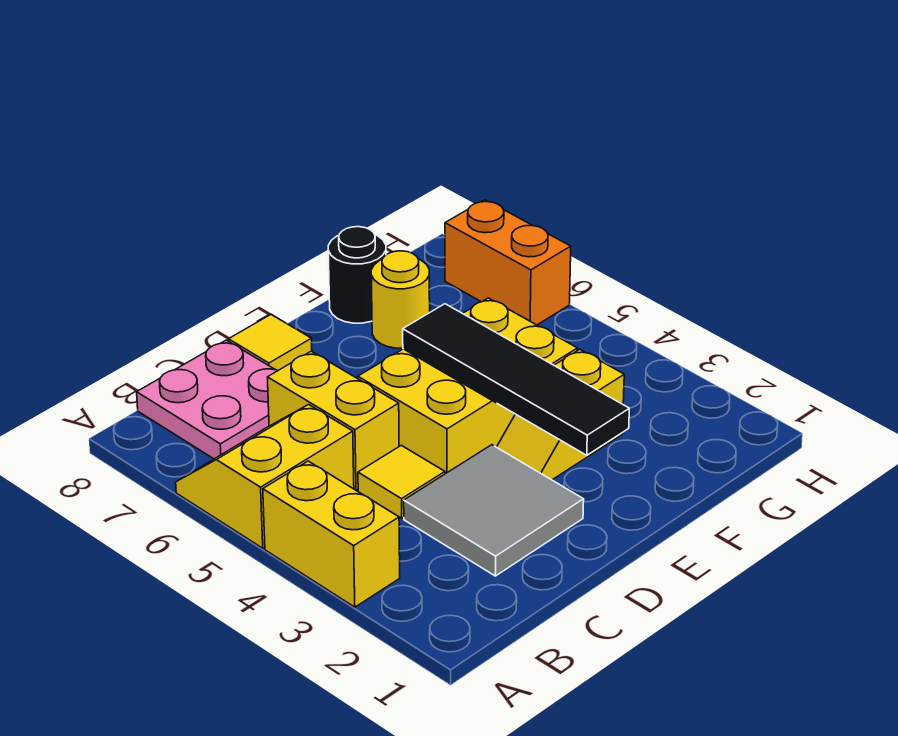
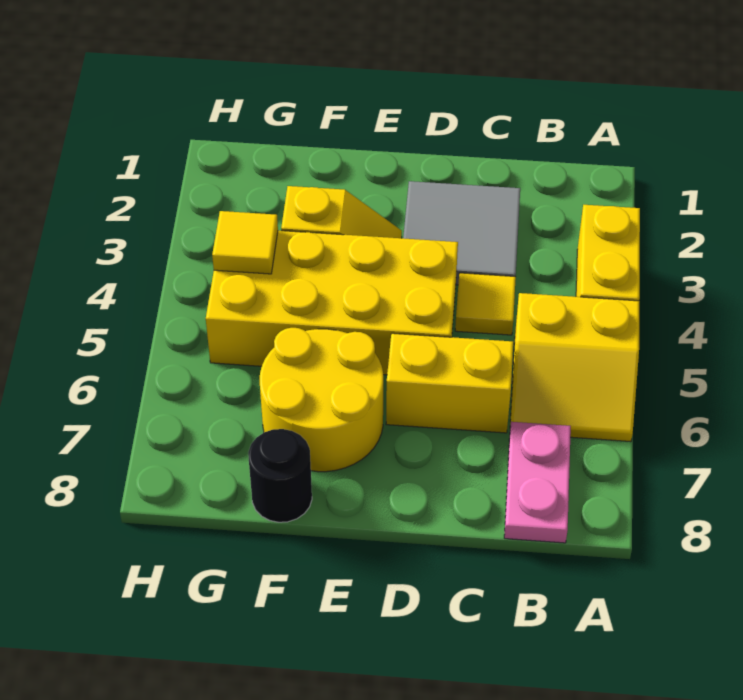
pink 2x2 plate [137,340,277,459] -> pink 1x2 plate [504,422,571,543]
yellow 1x2 brick [267,351,399,490] -> yellow 1x2 brick turned to [386,333,513,433]
yellow 2x3 brick [358,298,577,474] -> yellow 2x4 brick [206,230,458,375]
yellow 1x1 tile [228,315,312,371] -> yellow 1x1 tile moved to [212,211,278,274]
black 1x4 tile [403,304,629,455] -> none
yellow 1x1 round brick [371,251,430,348] -> yellow 2x2 round brick [260,328,383,472]
orange 1x2 brick [445,200,571,325] -> none

